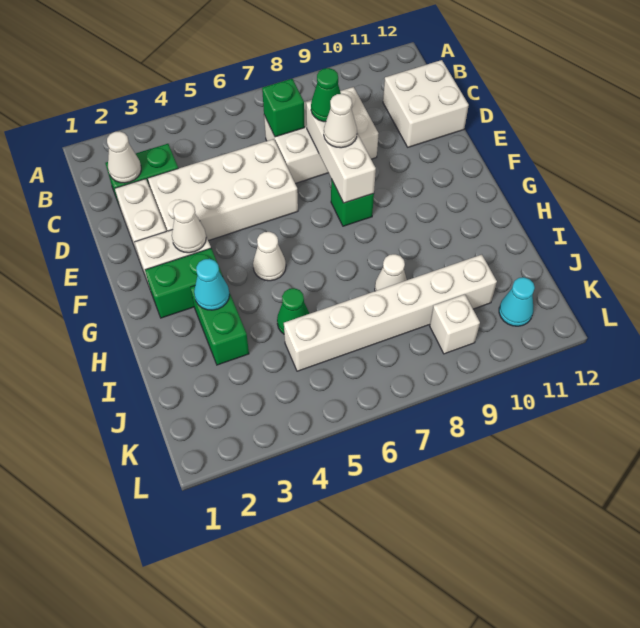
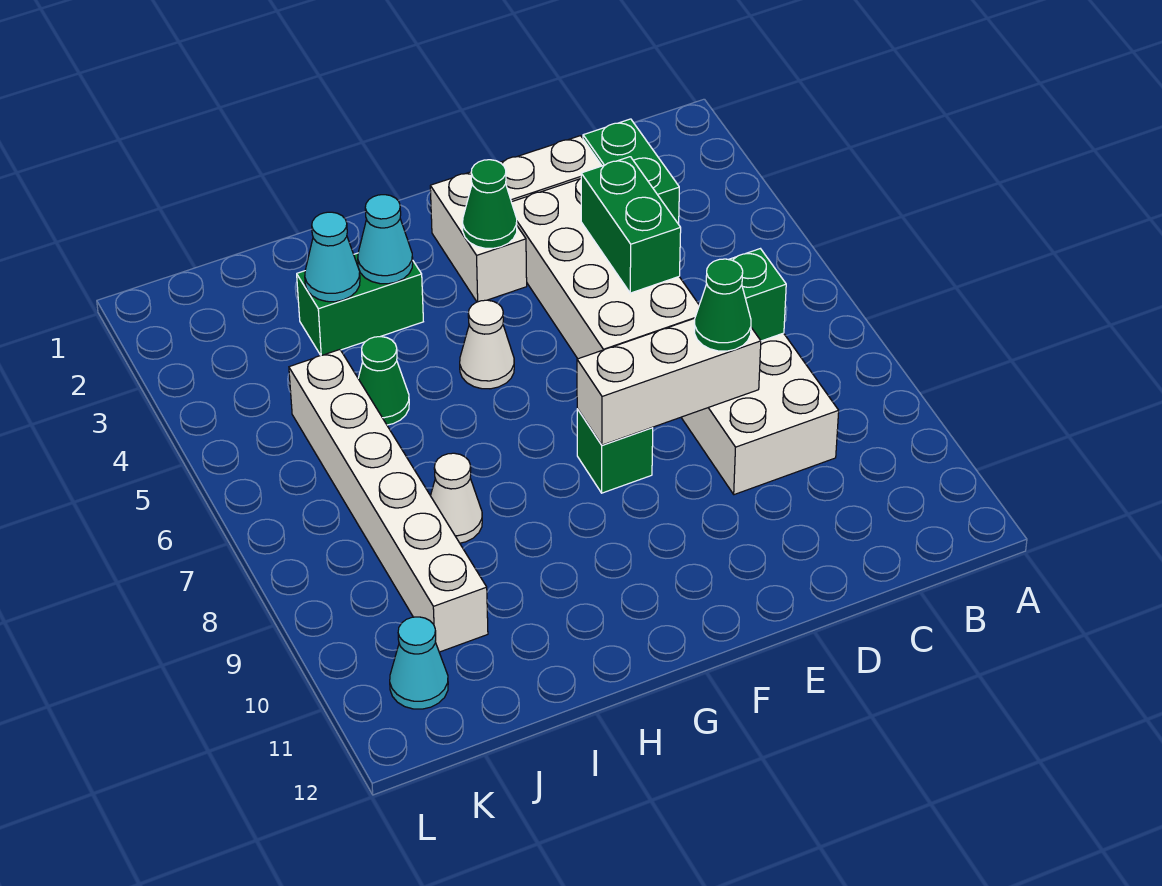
white 1x1 cone [107,131,141,183] -> none
white 2x2 brick [383,60,469,147] -> none
white 1x1 cone [324,94,357,148] -> none
white 1x1 cone [172,201,206,253] -> green 1x1 cone [463,160,517,248]
green 1x2 brick [145,248,222,318] -> green 1x2 brick moved to [581,157,681,293]
none -> cyan 1x1 cone [305,212,360,302]
white 1x1 brick [430,294,480,354] -> none

